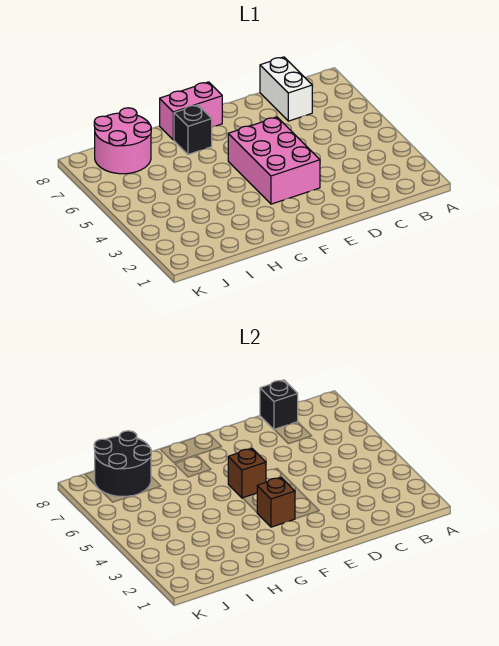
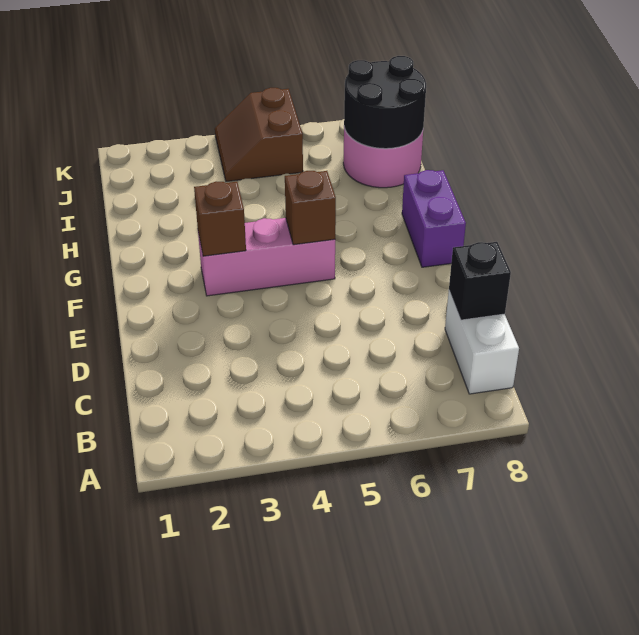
white 1x2 brick [260,57,312,121] -> white 1x2 brick turned to [445,291,519,394]
pink 2x3 brick [228,117,320,204] -> pink 1x3 brick [198,218,335,296]
pink 1x2 brick [160,82,222,140] -> purple 1x2 brick [402,170,466,267]
black 1x1 brick [174,105,212,154] -> none
none -> brown 2x2 slope [215,88,303,182]

